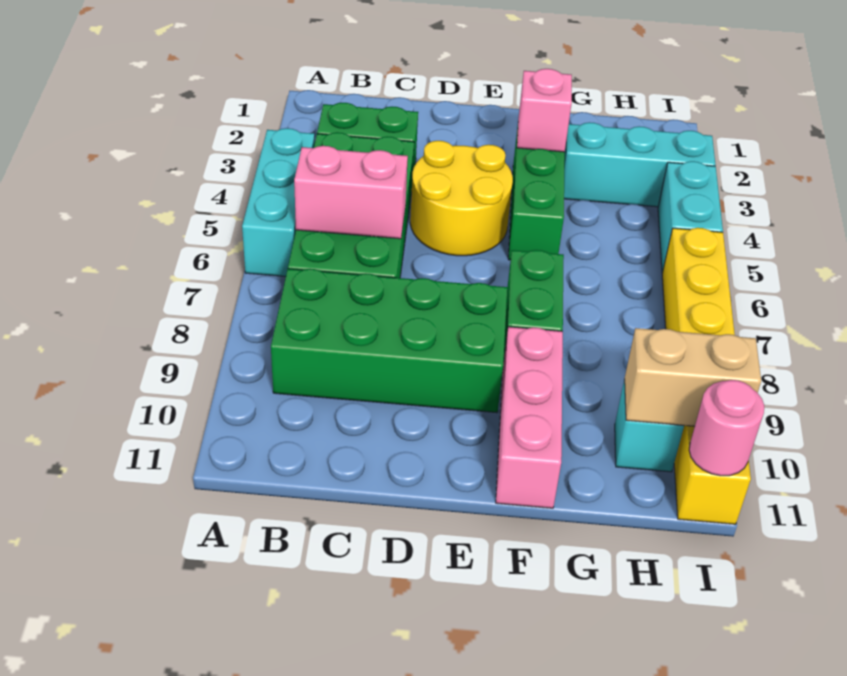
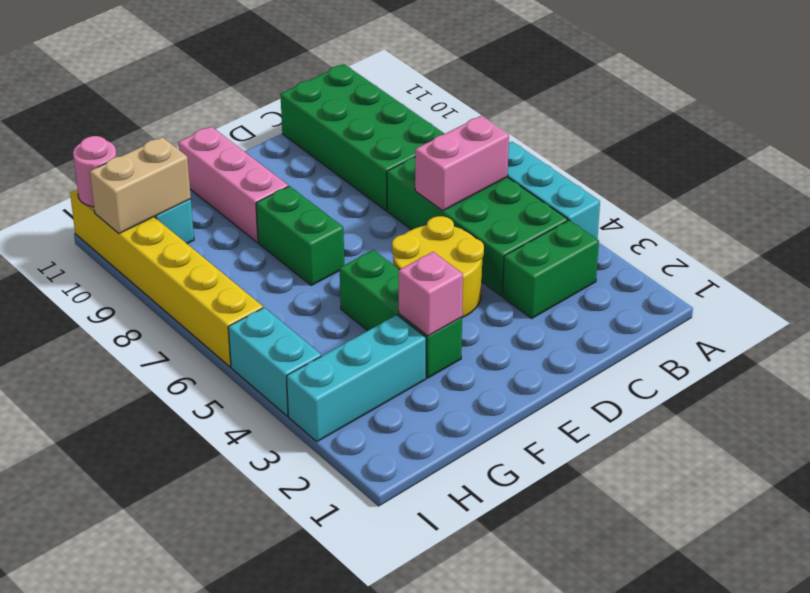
green 2x4 brick [271,269,507,413] -> green 2x4 brick turned to [280,64,444,211]

